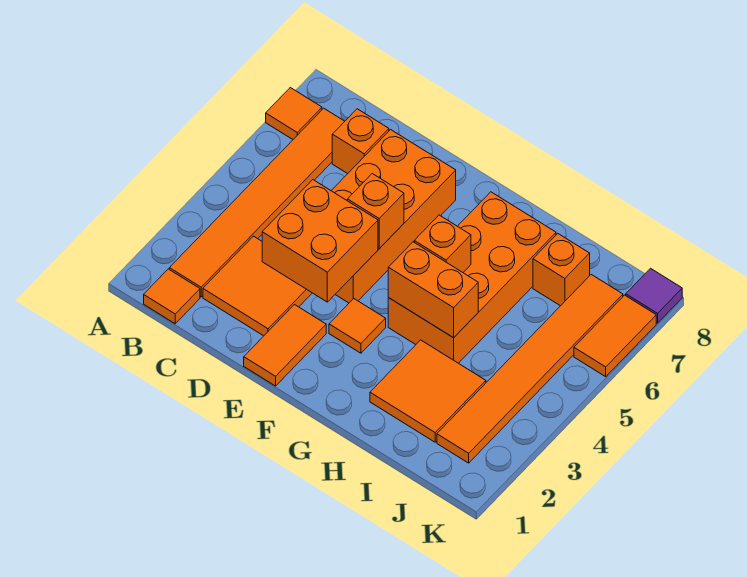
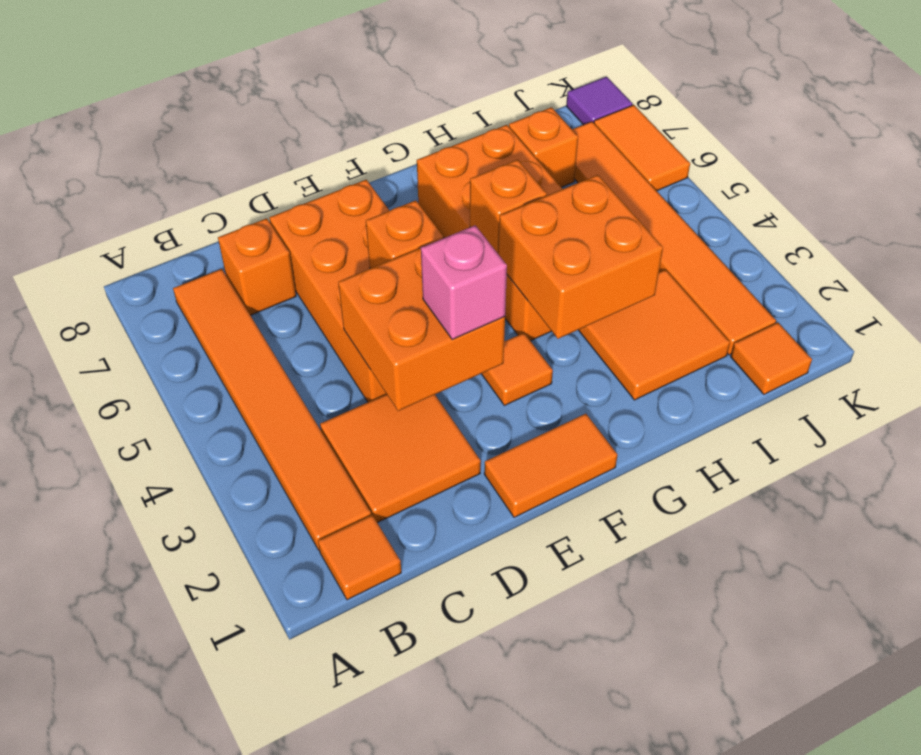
orange 1x1 tile [266,88,322,139] -> orange 1x1 tile moved to [731,323,812,394]
orange 1x2 tile [244,305,326,386] -> orange 1x2 tile turned to [484,414,617,517]
none -> pink 1x1 brick [421,225,507,340]
orange 1x2 brick [388,242,478,338] -> orange 2x2 brick [499,175,663,339]

